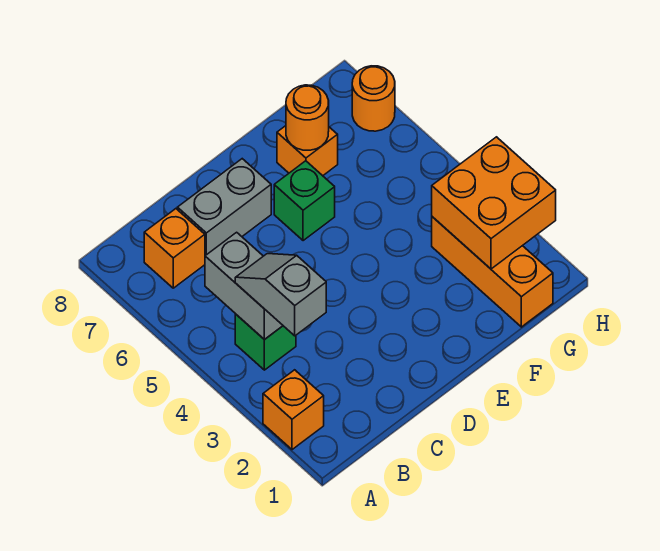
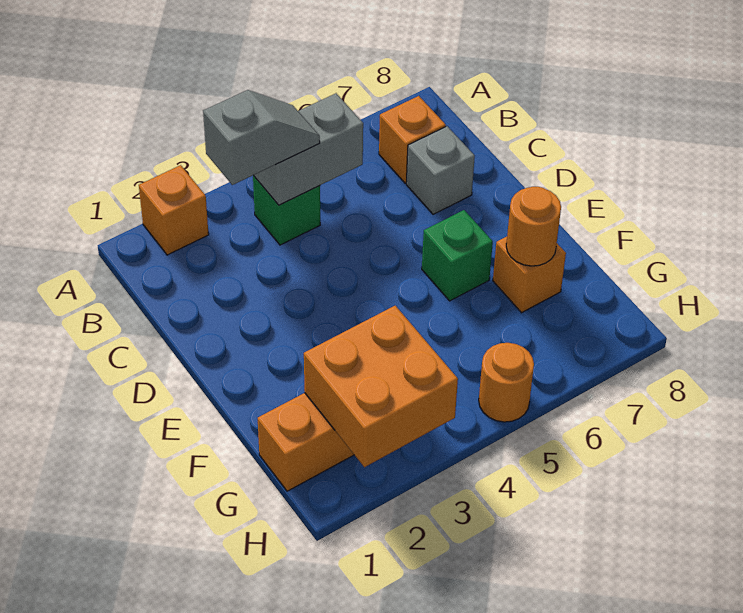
grey 1x2 brick [177,159,271,256] -> grey 1x1 brick [406,126,475,214]
orange 1x1 round brick [352,66,395,131] -> orange 1x1 round brick moved to [479,343,534,422]

